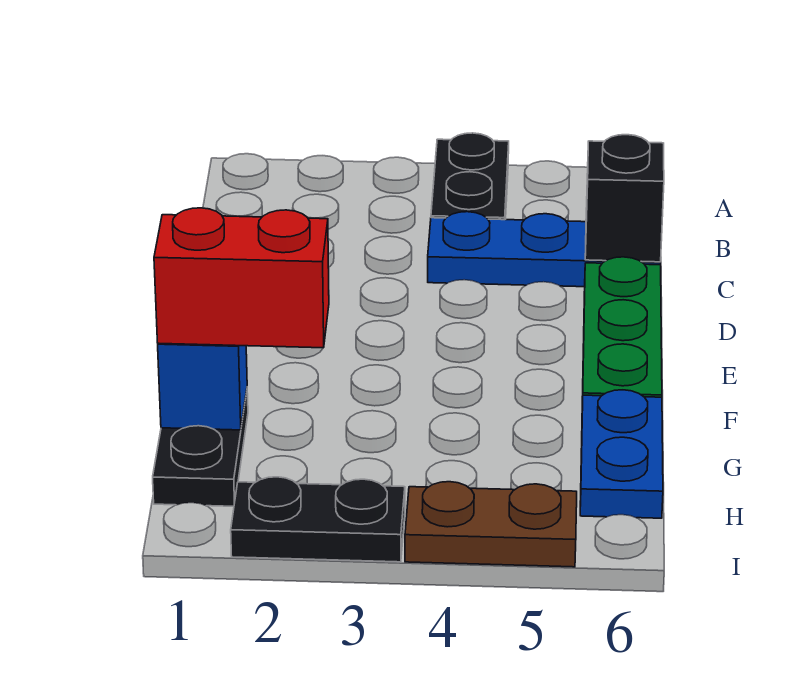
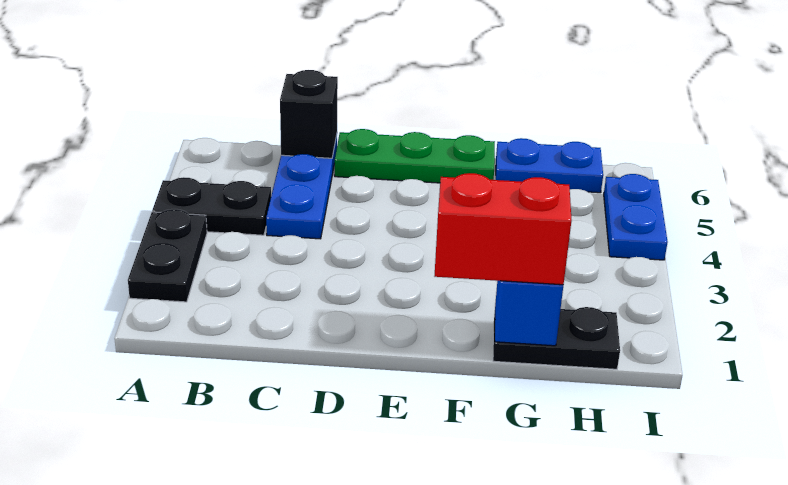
red 1x2 brick [154,208,329,348] -> red 1x2 brick turned to [435,173,572,285]
black 1x2 plate [231,477,405,562] -> black 1x2 plate moved to [128,209,207,302]
brown 1x2 plate [405,482,577,567] -> blue 1x2 plate [604,174,668,260]

